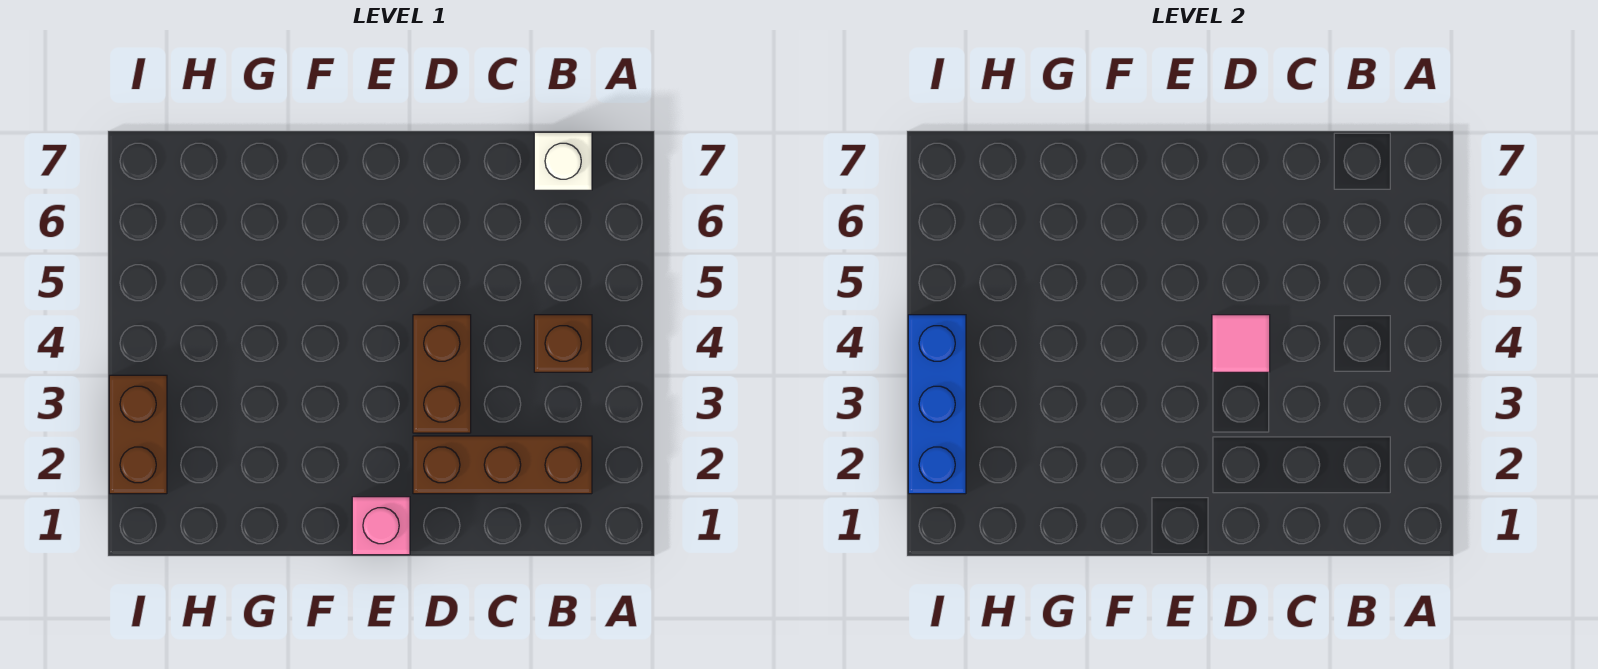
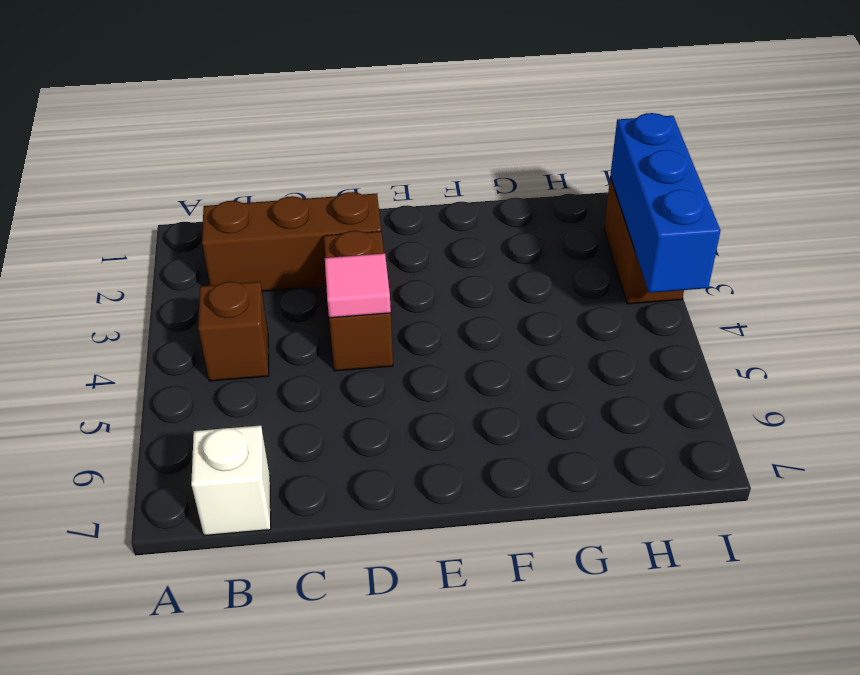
pink 1x1 brick [352,497,410,555] -> none

